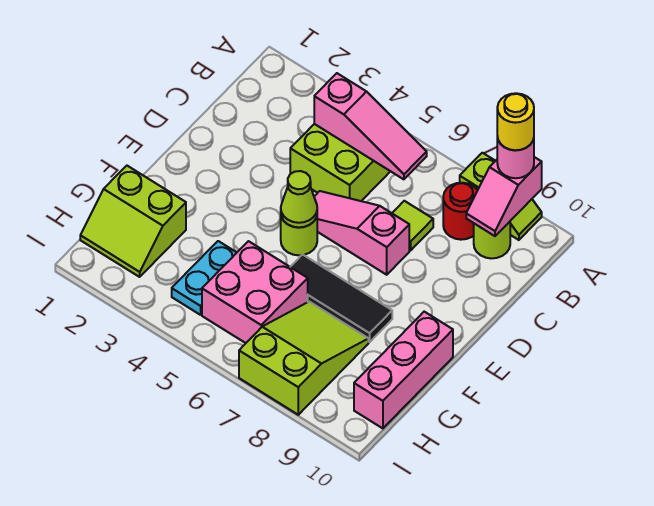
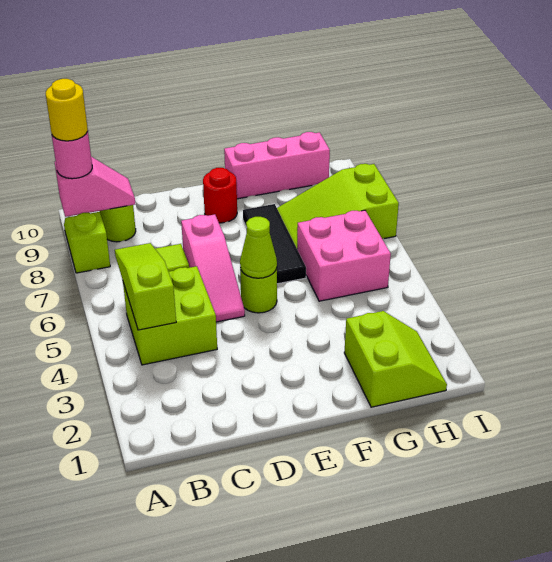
pink 1x3 slope [314,73,427,179] -> lime 1x3 slope [115,243,176,330]
red 1x1 round brick [443,183,478,240] -> red 1x1 round brick moved to [203,168,237,223]
cyan 1x2 plate [172,241,237,315] -> none

